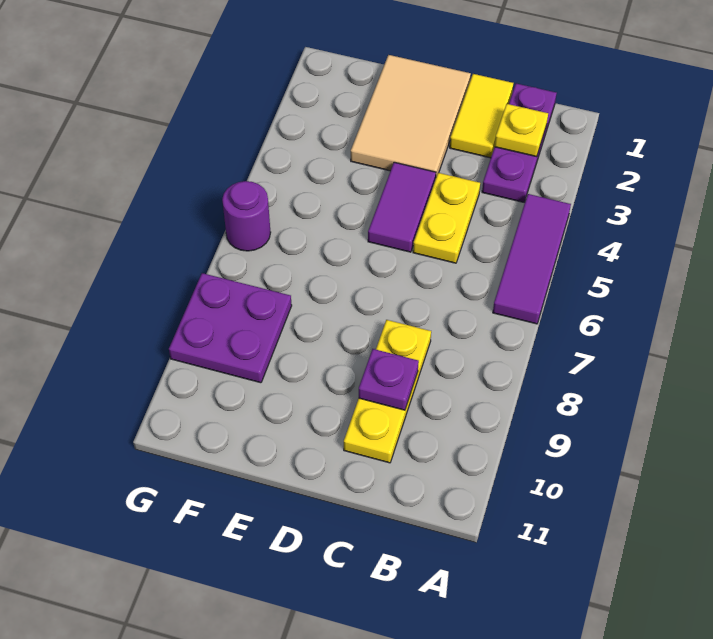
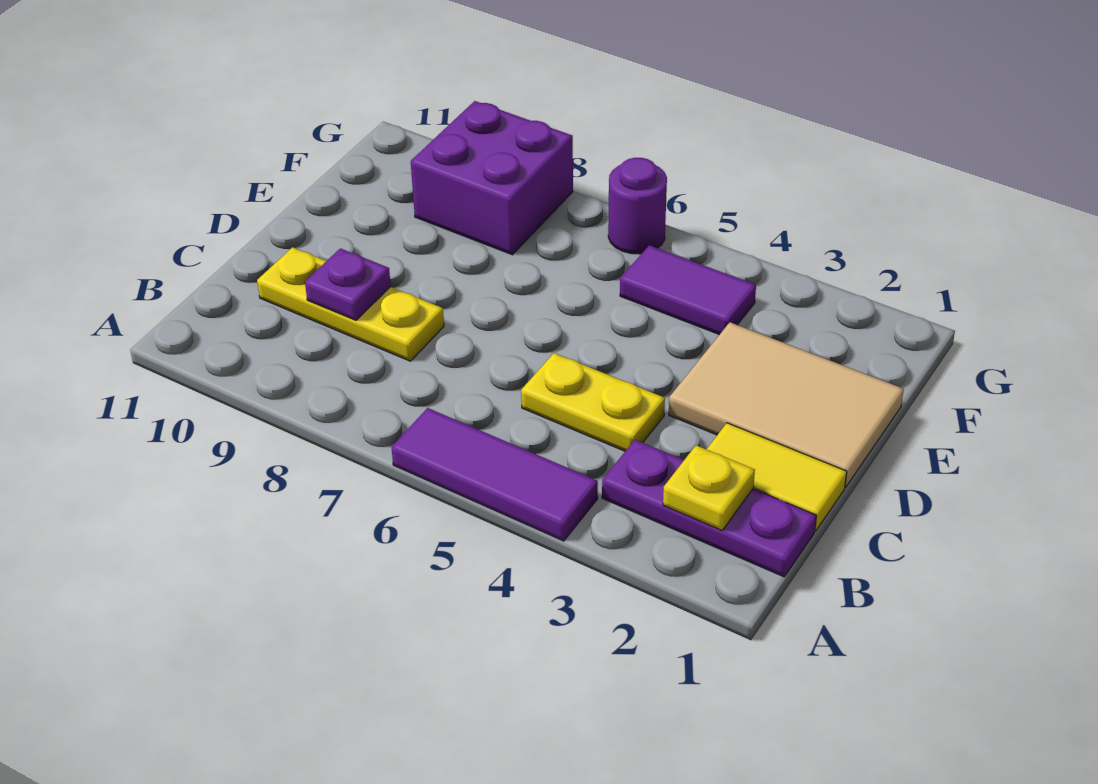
purple 1x2 tile [368,162,436,252] -> purple 1x2 tile moved to [620,245,756,335]
purple 2x2 plate [169,273,292,383] -> purple 2x2 brick [411,101,573,255]

